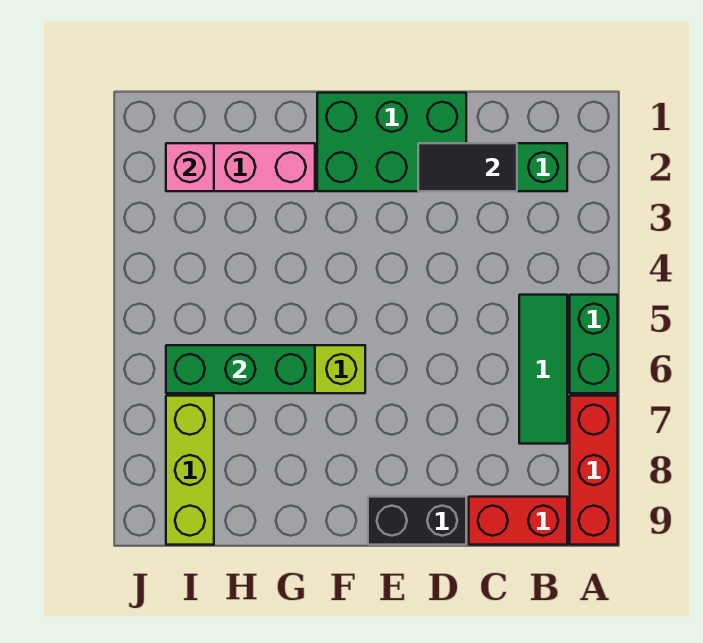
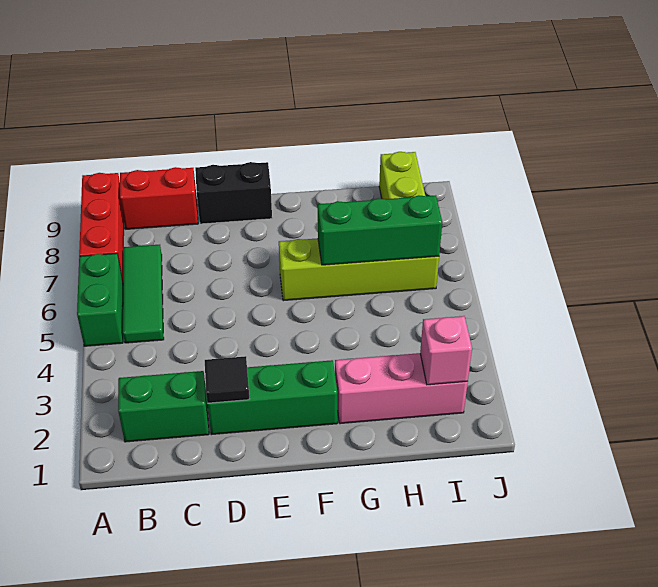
black 1x2 tile [418,143,517,191] -> black 1x1 tile [205,356,249,403]
green 2x3 brick [317,93,466,191] -> green 1x3 brick [208,360,337,435]

